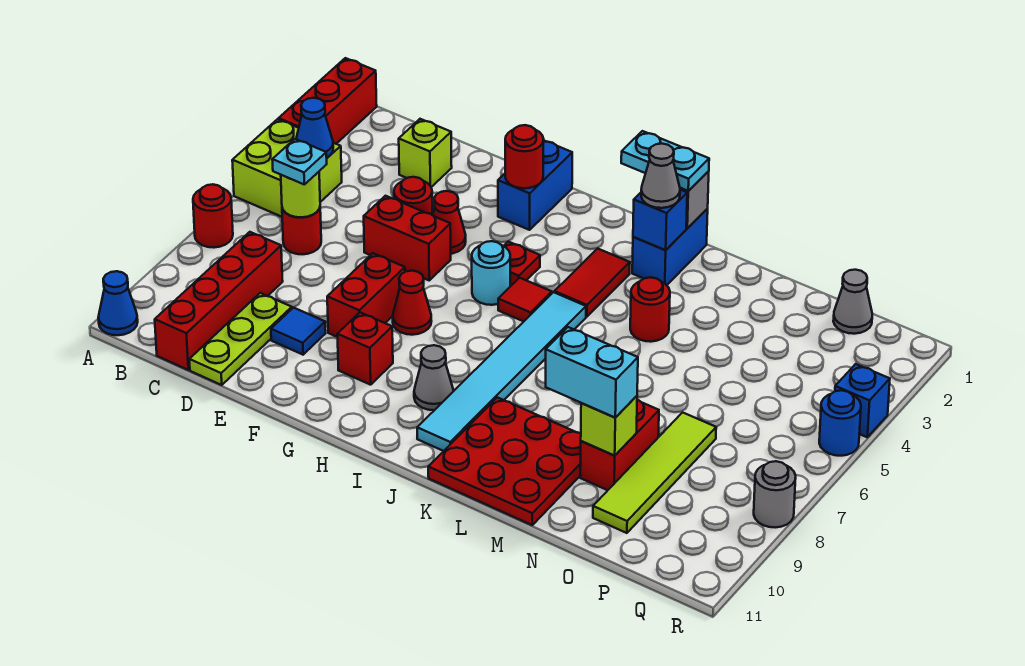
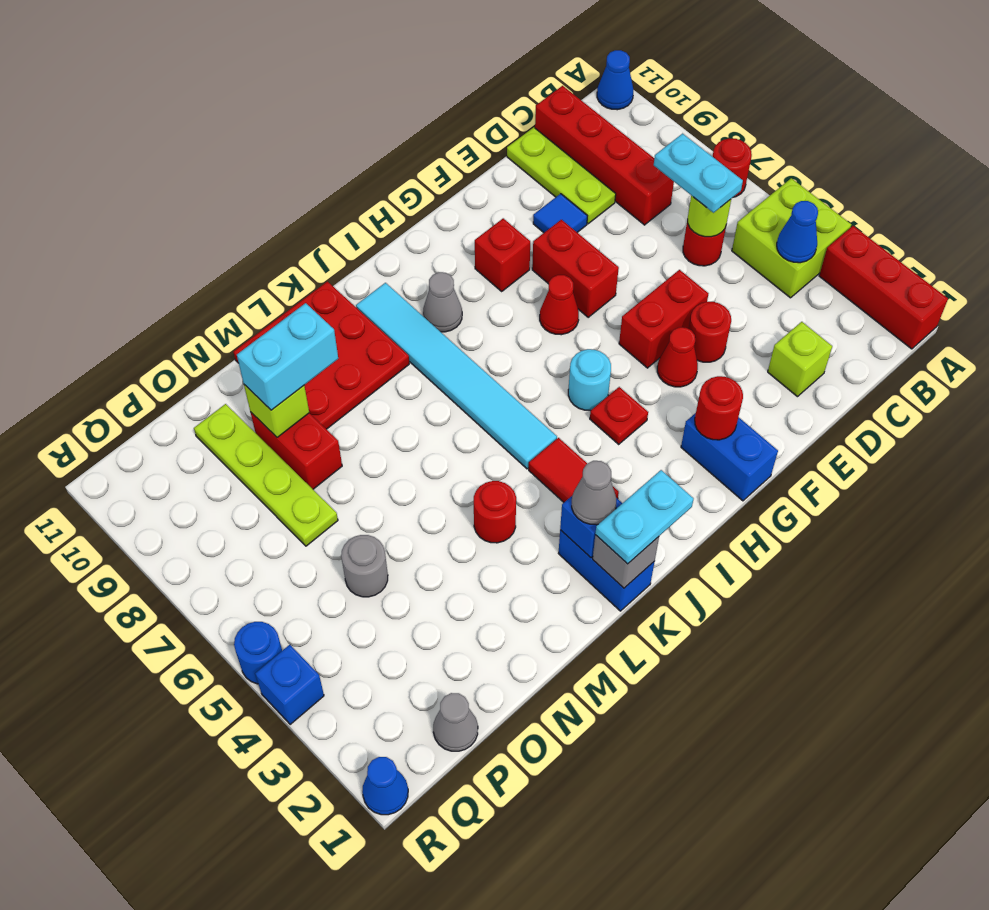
cyan 1x1 plate [272,139,327,184] -> cyan 1x2 plate [654,134,743,213]
red 1x1 tile [498,278,552,321] -> none
lime 1x4 tile [593,412,716,533] -> lime 1x4 plate [194,404,338,546]
none -> blue 1x1 cone [362,757,408,815]
grey 1x1 round brick [754,461,796,528] -> grey 1x1 round brick moved to [341,535,388,597]

